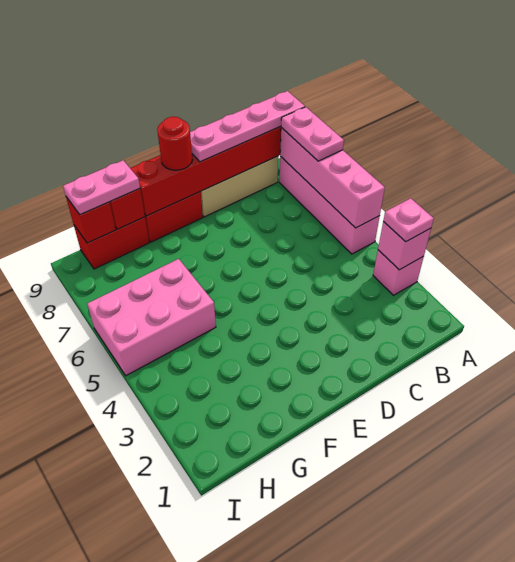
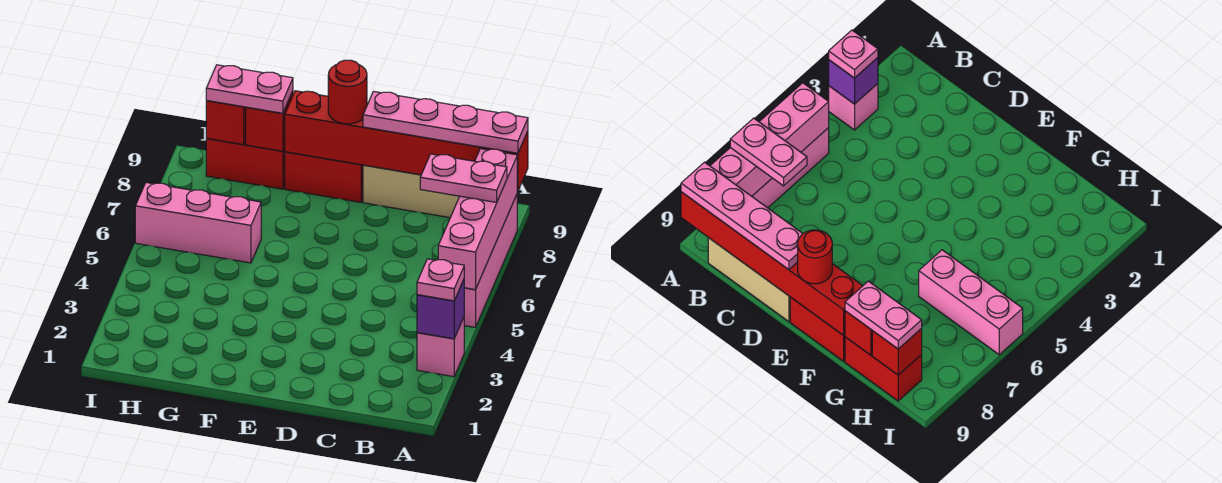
pink 1x1 brick [378,222,431,270] -> purple 1x1 brick [417,280,464,339]
pink 1x2 plate [281,107,344,161] -> pink 1x2 plate turned to [420,154,507,202]
pink 2x3 brick [87,259,216,376] -> pink 1x3 brick [135,183,261,263]

